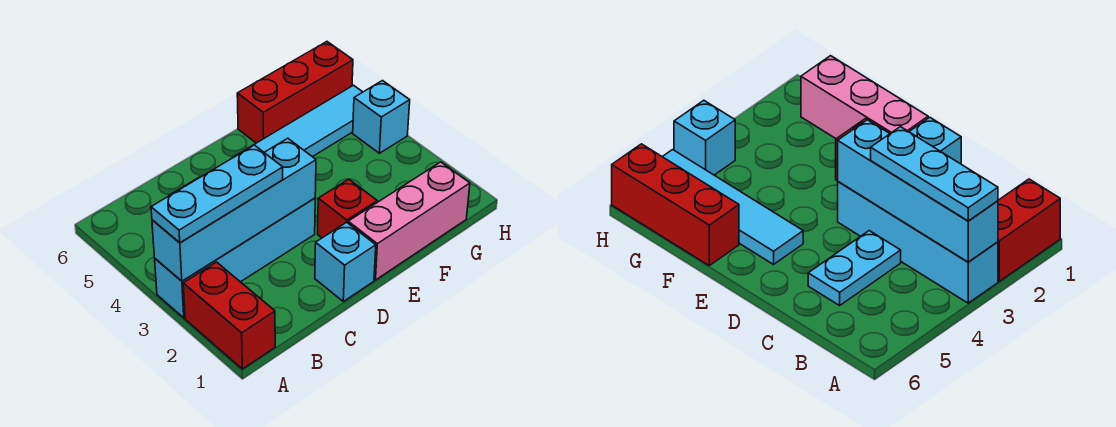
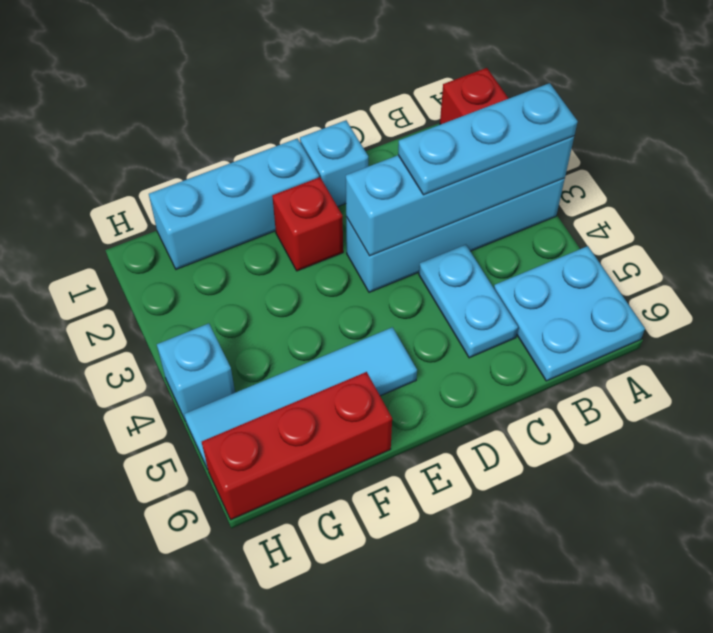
none -> cyan 2x2 plate [494,246,645,381]
pink 1x3 brick [348,162,470,280] -> cyan 1x3 brick [149,138,319,269]

